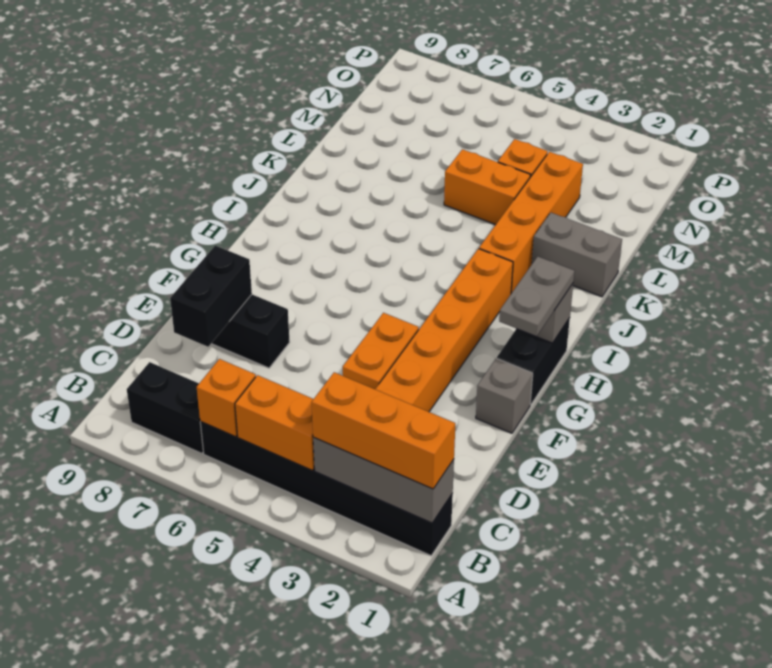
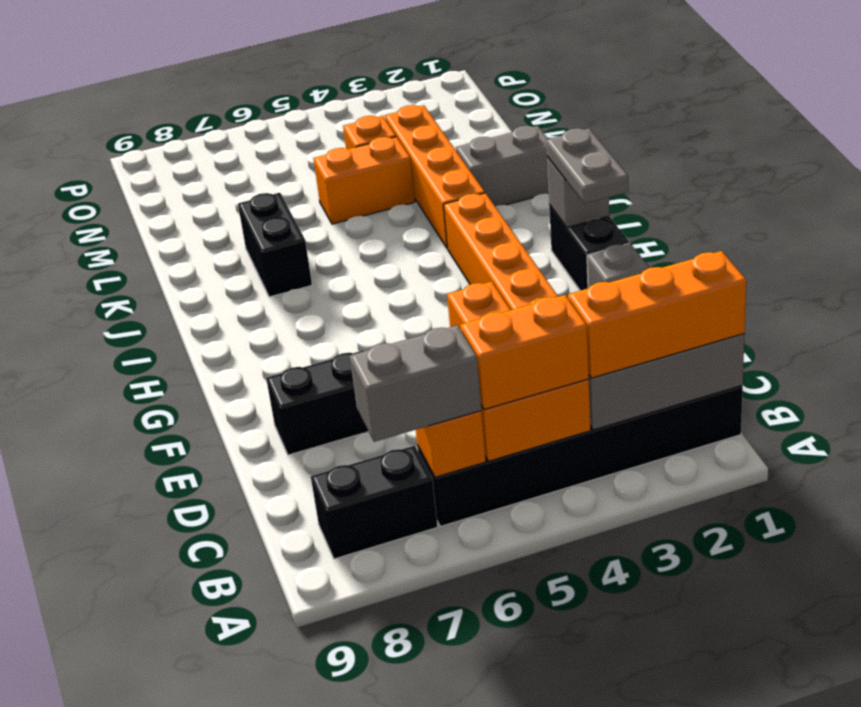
none -> orange 1x2 brick [460,295,589,410]
none -> grey 1x2 brick [350,325,481,442]
black 1x2 brick [170,246,252,347] -> black 1x2 brick moved to [238,193,312,297]

